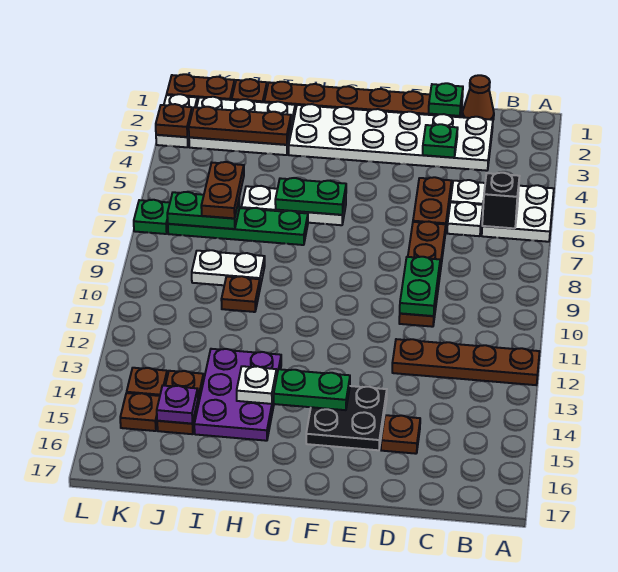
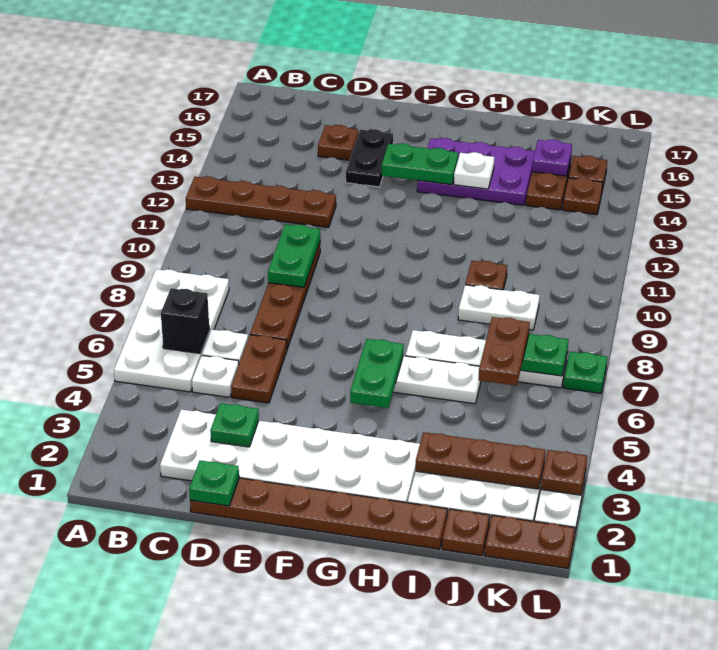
white 2x2 plate [482,185,554,242] -> white 2x4 plate [114,269,229,392]
brown 1x1 cone [462,75,494,120] -> none
black 2x2 plate [306,386,387,450] -> black 1x2 plate [346,129,393,187]
green 1x2 plate [275,178,346,215] -> green 1x2 plate turned to [350,339,404,408]
green 1x4 plate [168,208,308,245] -> white 1x4 plate [406,330,568,388]
purple 2x3 plate [194,349,281,441] -> purple 2x3 plate turned to [417,138,535,205]

